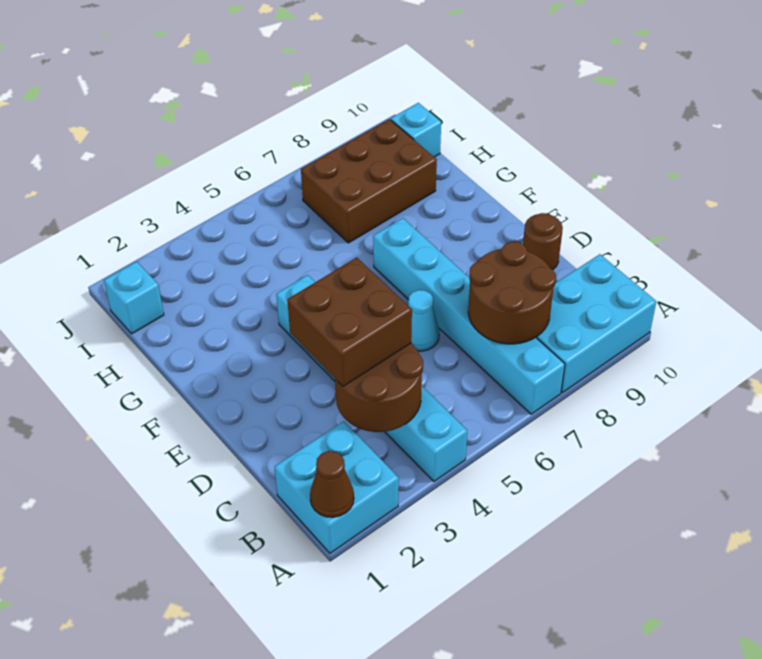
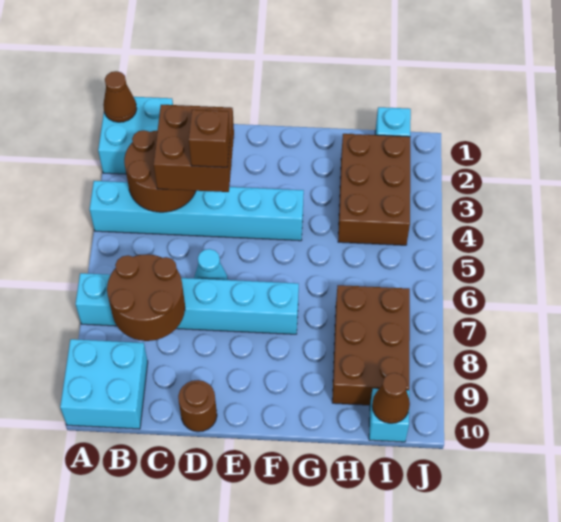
cyan 2x3 brick [536,254,656,393] -> cyan 2x2 brick [60,339,148,429]
none -> brown 1x1 brick [189,110,230,167]
none -> brown 2x3 brick [338,134,410,245]
none -> brown 1x1 cone [372,373,410,423]

